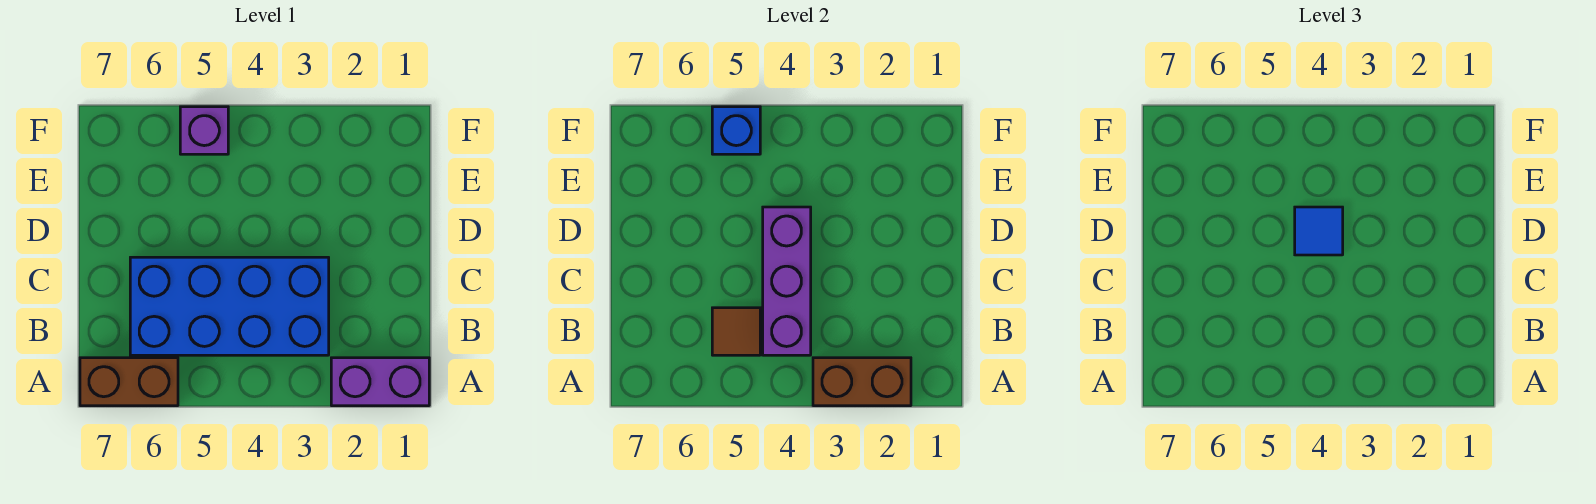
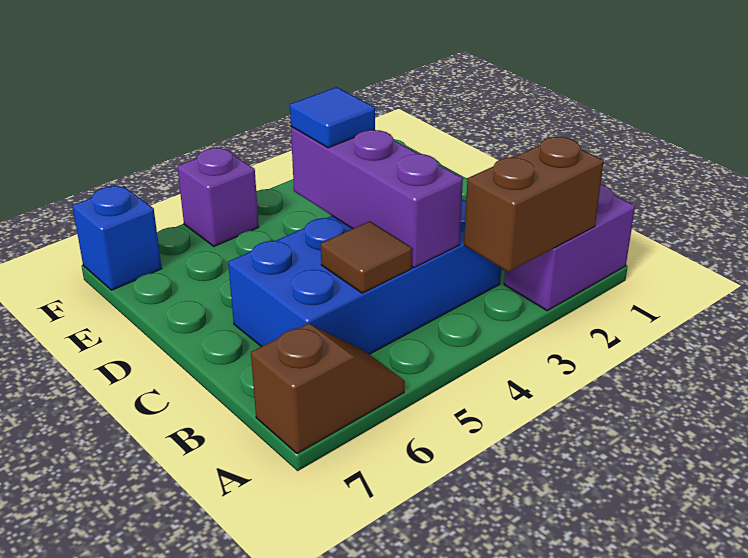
brown 1x2 brick [80,358,178,406] -> brown 1x2 slope [251,324,405,454]
blue 1x1 brick [712,107,760,154] -> blue 1x1 brick moved to [72,186,162,290]

